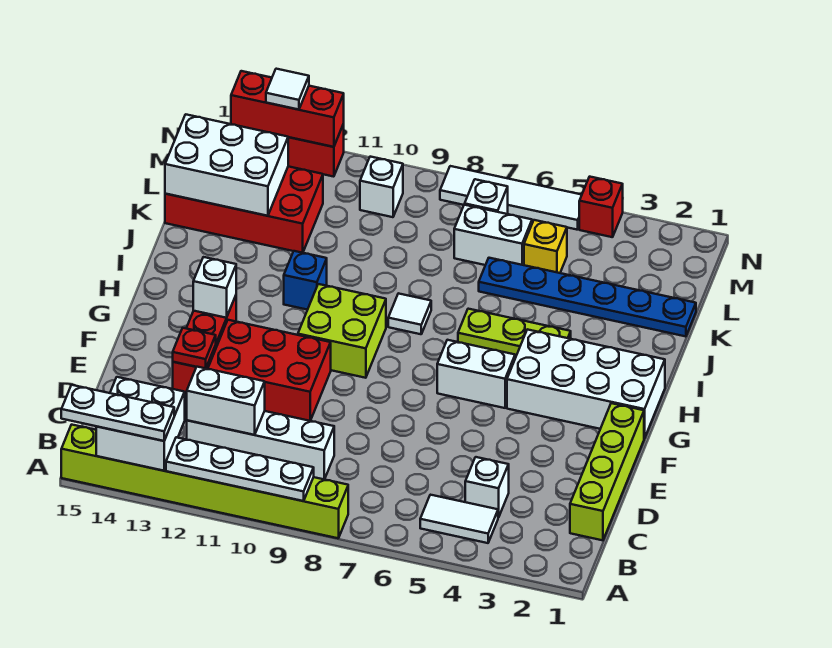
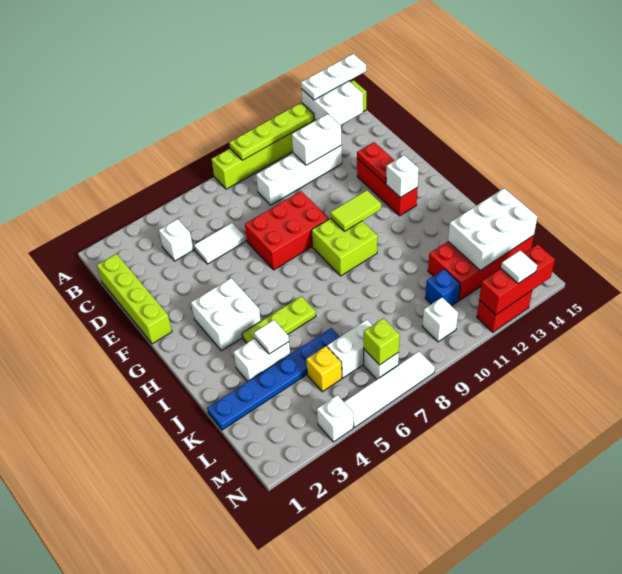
white 1x4 plate [166,437,314,501] -> lime 1x4 plate [229,103,314,160]
white 1x2 tile [420,495,498,543] -> white 1x2 tile moved to [194,223,245,264]
red 2x3 brick [208,320,331,421] -> red 2x3 brick moved to [245,191,329,270]
red 1x1 plate [173,328,216,368] -> red 1x2 plate [357,142,395,184]
white 2x4 brick [507,329,665,438] -> white 2x2 brick [191,278,261,351]
white 1x2 brick [437,340,515,408] -> white 1x2 brick moved to [234,338,290,381]
none -> lime 1x2 tile [330,190,381,231]
white 1x1 tile [388,293,431,334] -> white 1x1 tile moved to [254,320,289,354]
blue 1x1 brick [284,251,327,310] -> blue 1x1 brick moved to [425,269,460,306]
none -> lime 1x1 brick [364,318,400,365]
red 1x1 brick [579,177,623,237] -> white 1x1 brick [317,395,353,442]

